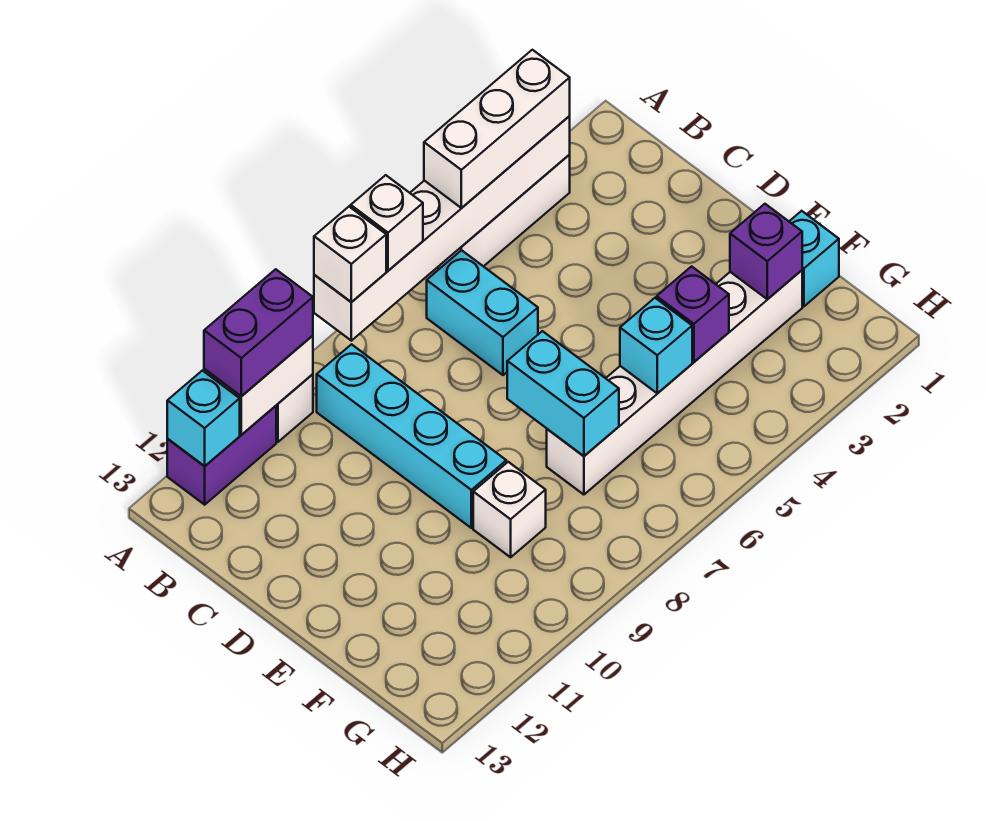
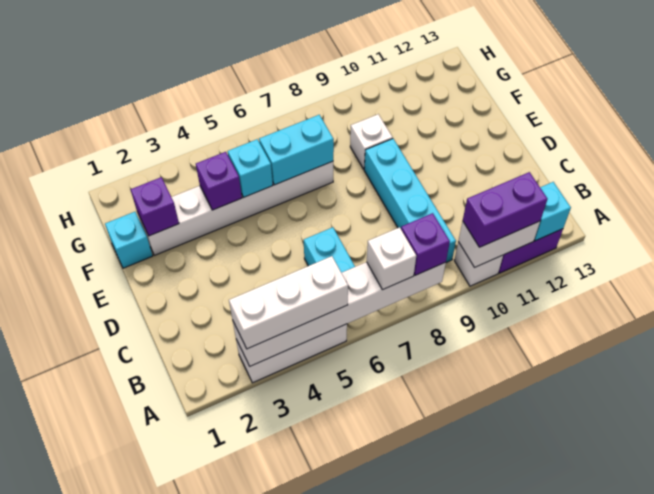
white 1x1 brick [314,207,386,302] -> purple 1x1 brick [401,213,450,275]
cyan 1x2 brick [507,331,619,456] -> cyan 1x2 brick turned to [259,115,334,185]

